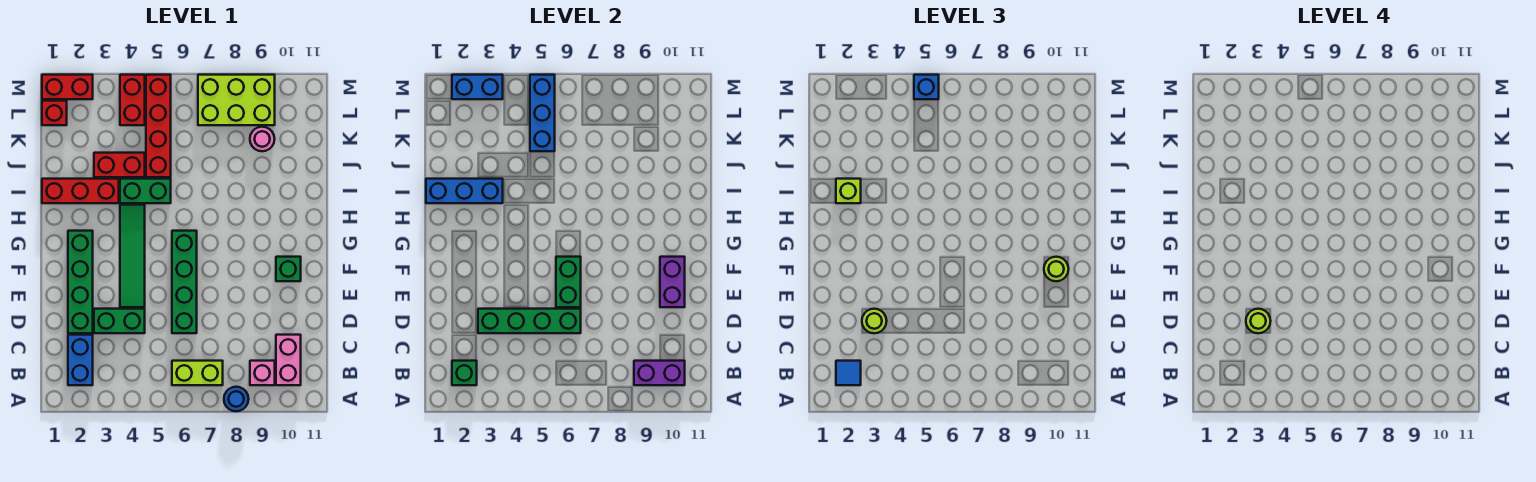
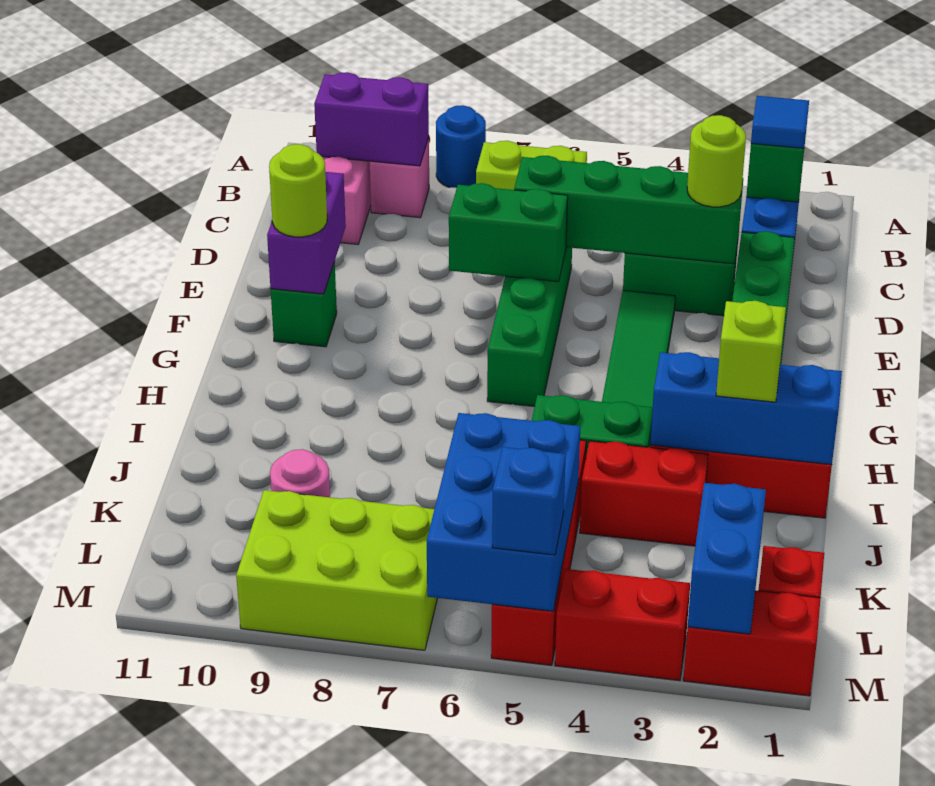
lime 1x1 round brick [1246,309,1271,333] -> none
green 1x2 brick [556,257,581,307] -> green 1x2 brick turned to [449,183,568,282]
blue 1x3 brick [530,75,555,151] -> blue 2x3 brick [427,413,580,611]
red 1x2 brick [120,75,145,125] -> red 1x2 brick turned to [555,569,690,681]
blue 1x2 brick [452,75,503,99] -> blue 1x2 brick turned to [688,483,766,634]

